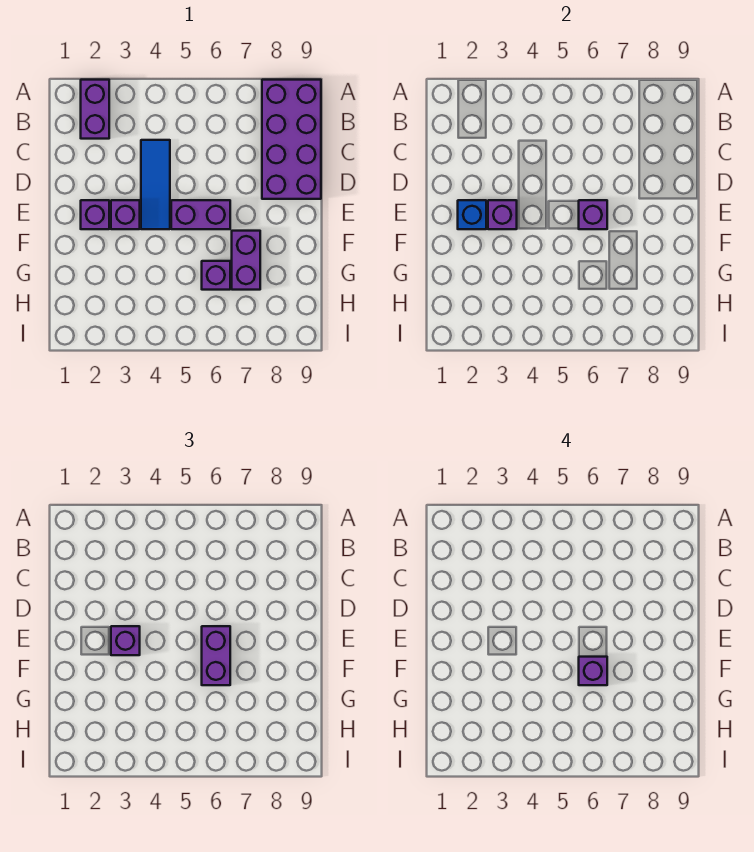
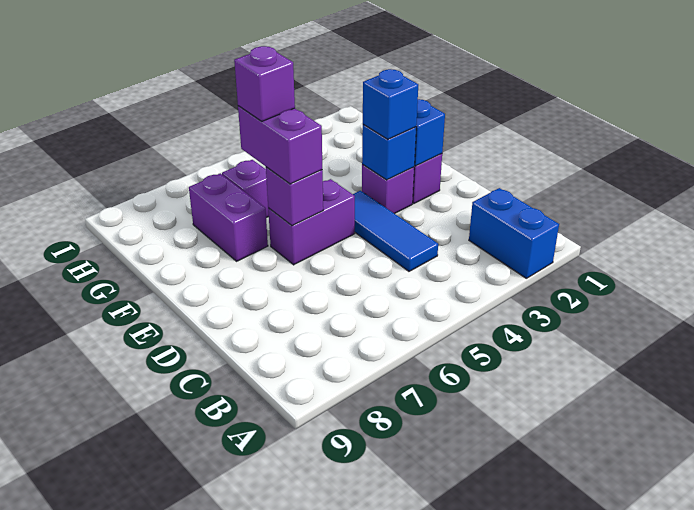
purple 1x2 brick [81,80,109,139] -> blue 1x2 brick [469,188,559,278]
purple 2x4 brick [262,80,321,199] -> none
purple 1x1 brick [488,200,517,229] -> blue 1x1 brick [362,124,416,180]
purple 1x1 brick [111,626,140,655] -> blue 1x1 brick [363,69,418,139]

